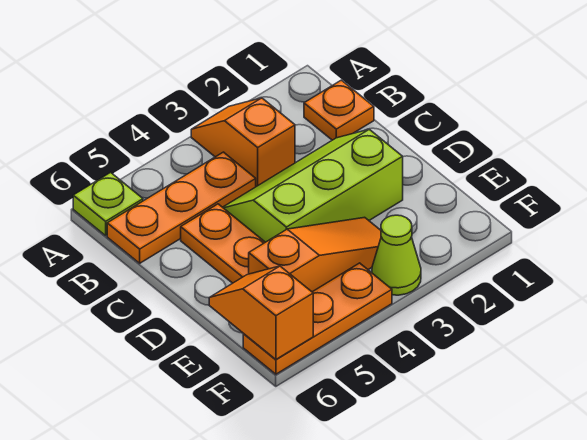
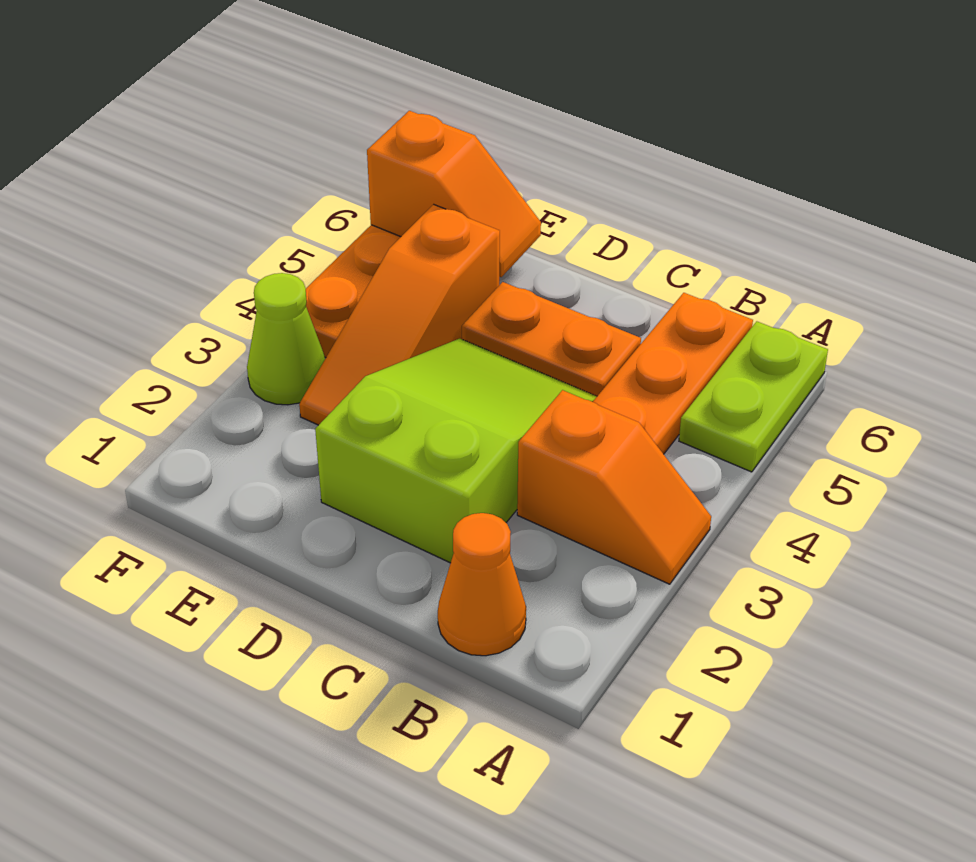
lime 1x1 plate [73,172,143,236] -> lime 1x2 plate [679,321,828,472]
orange 1x1 plate [304,80,374,140] -> orange 1x1 cone [438,513,526,656]
lime 2x3 slope [223,129,403,242] -> lime 2x3 slope turned to [315,338,597,563]

